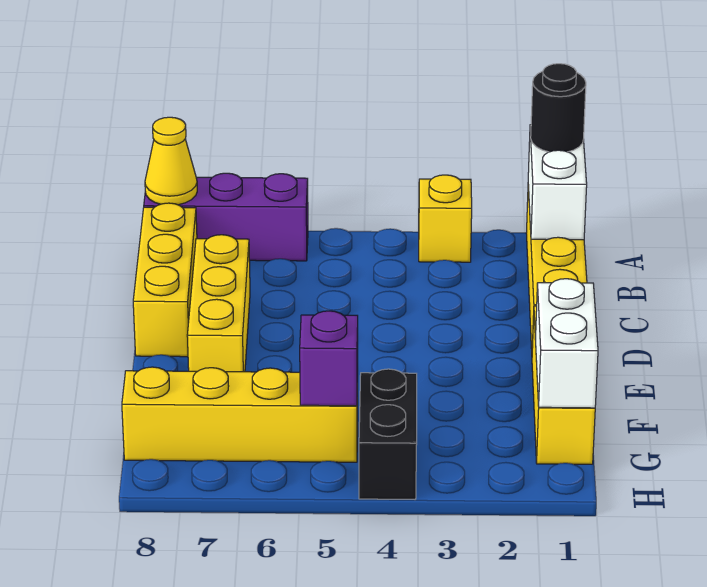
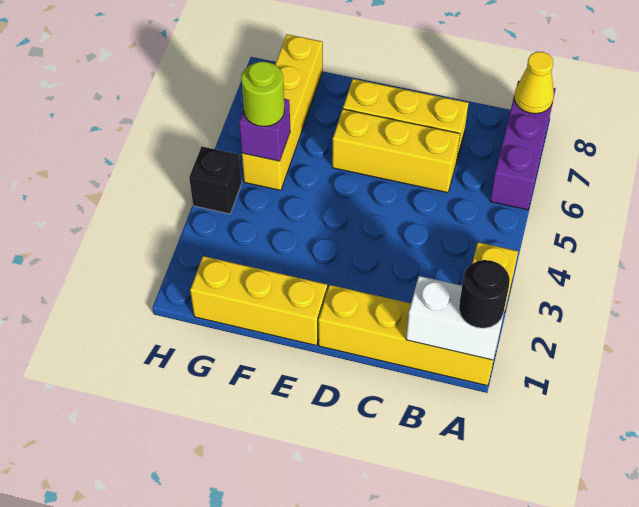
yellow 1x3 brick [133,203,197,357] -> yellow 1x3 brick moved to [332,109,460,193]
white 1x2 brick [536,279,598,408] -> none
black 1x2 brick [359,369,417,499] -> black 1x1 brick [189,147,242,214]
none -> lime 1x1 round brick [241,62,285,127]

